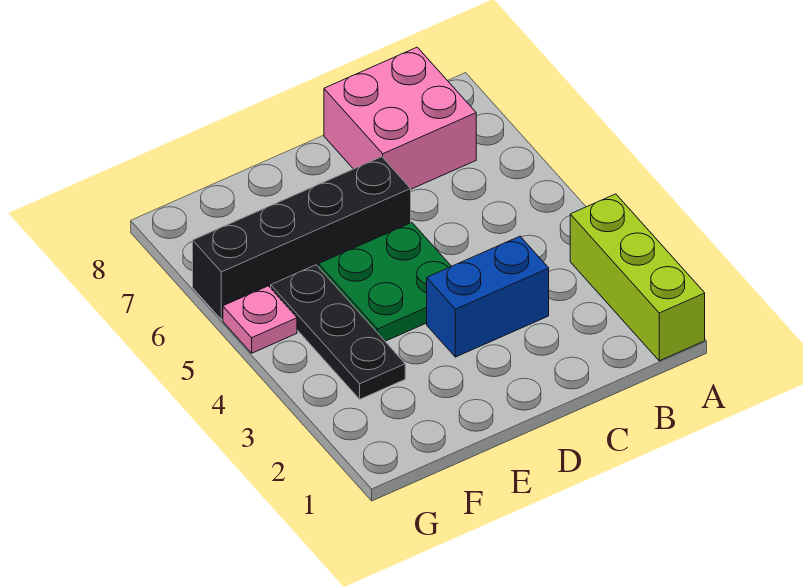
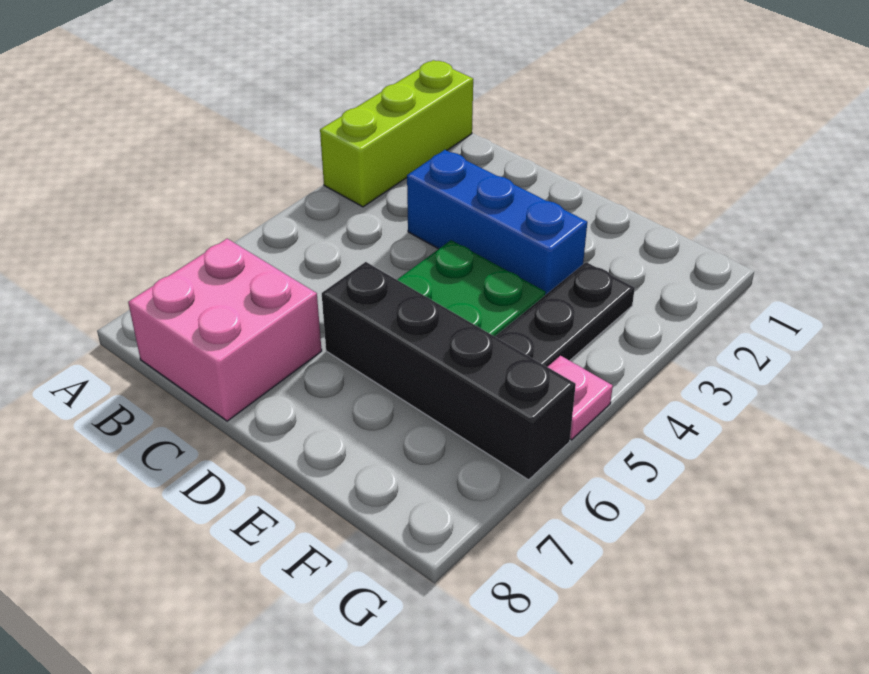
blue 1x2 brick [427,236,549,357] -> blue 1x3 brick [407,150,587,295]

